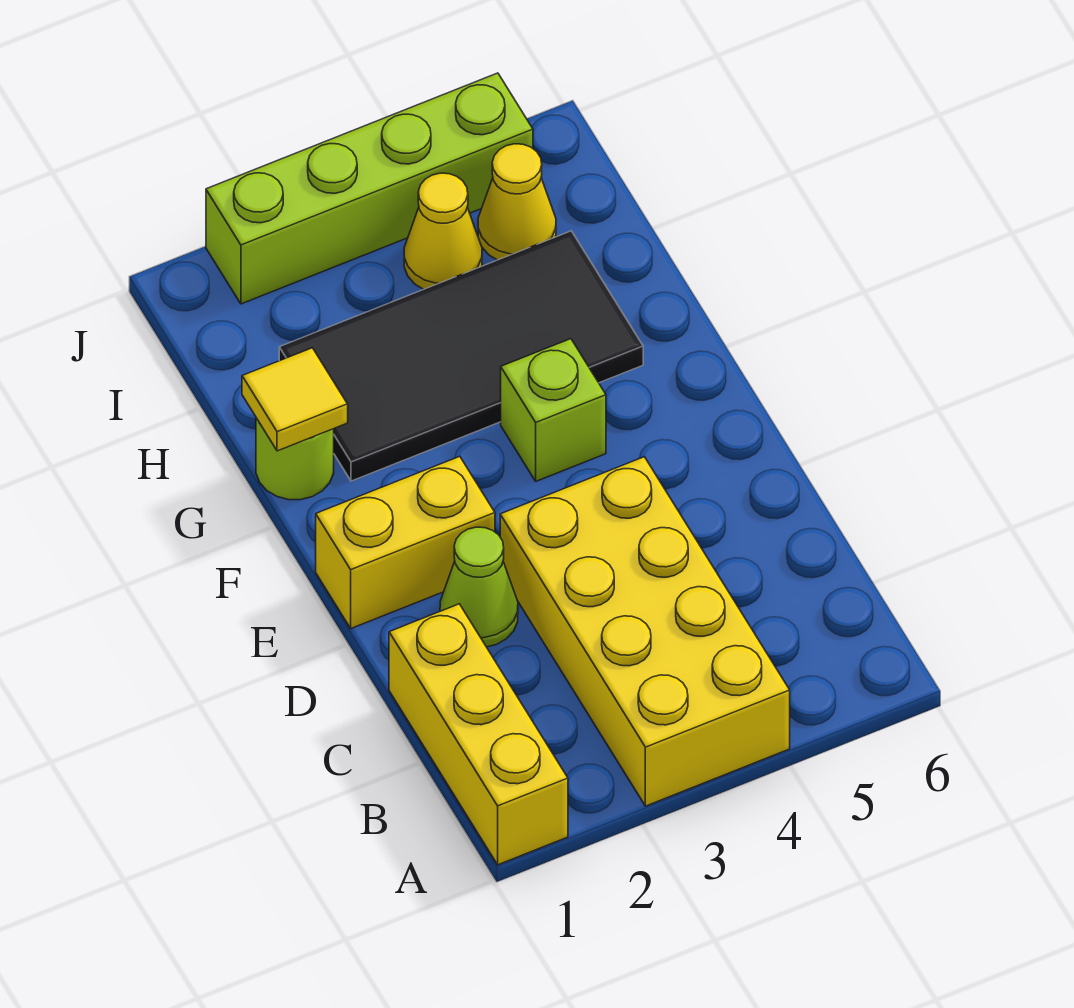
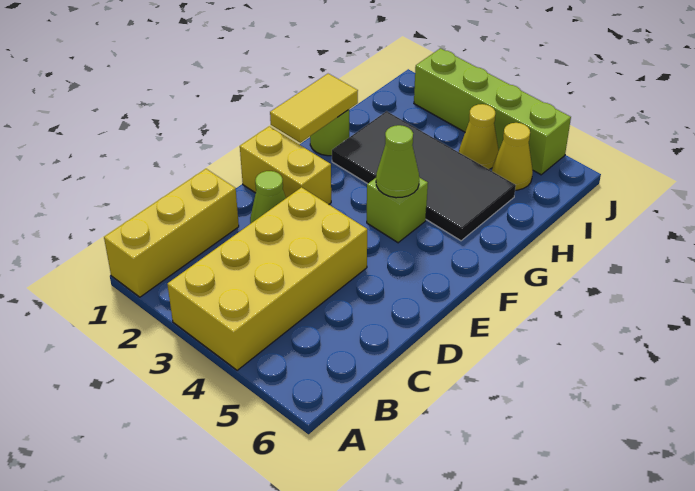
none -> lime 1x1 cone [376,125,419,198]
yellow 1x1 tile [242,348,348,451] -> yellow 1x2 tile [270,74,358,143]

